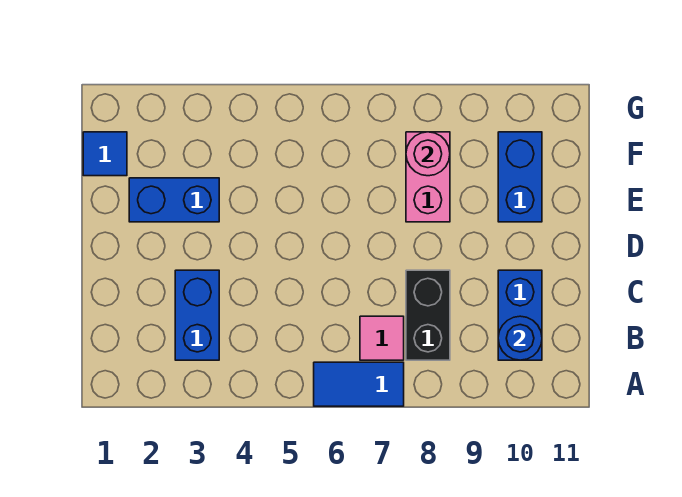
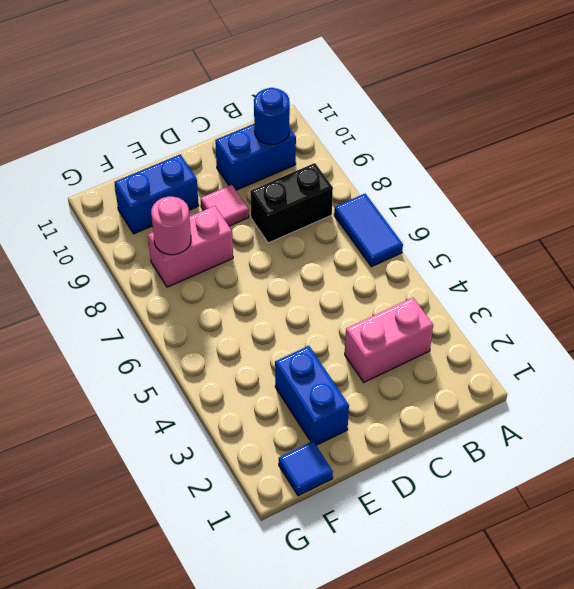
blue 1x2 brick [175,270,219,360] -> pink 1x2 brick [345,298,433,382]
pink 1x1 tile [360,316,404,360] -> pink 1x1 tile moved to [200,185,249,226]

